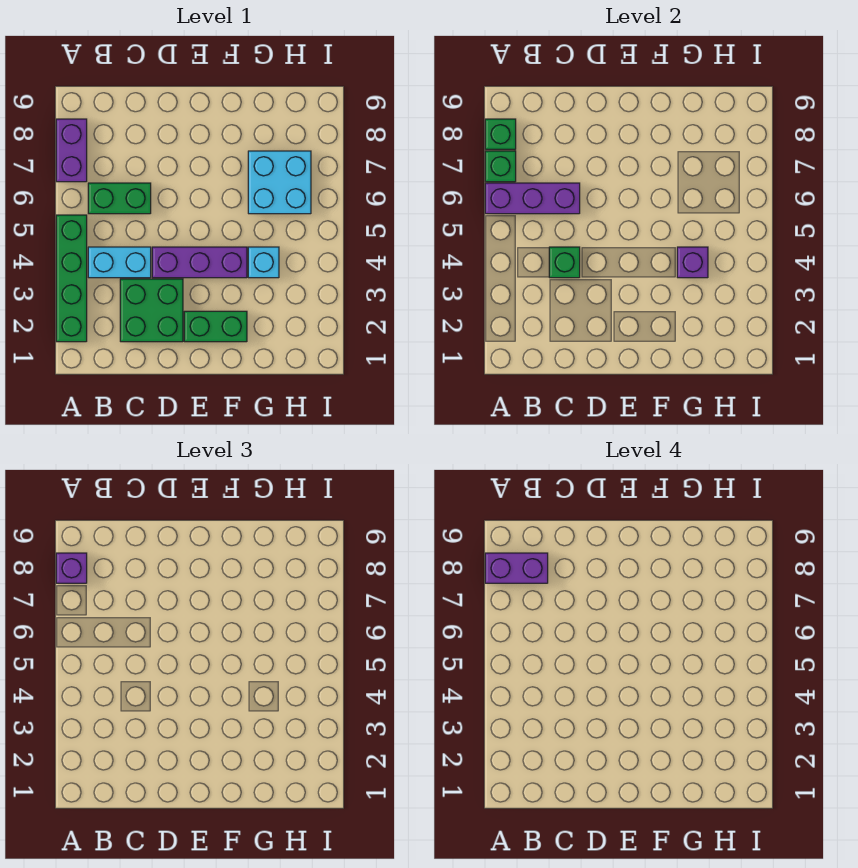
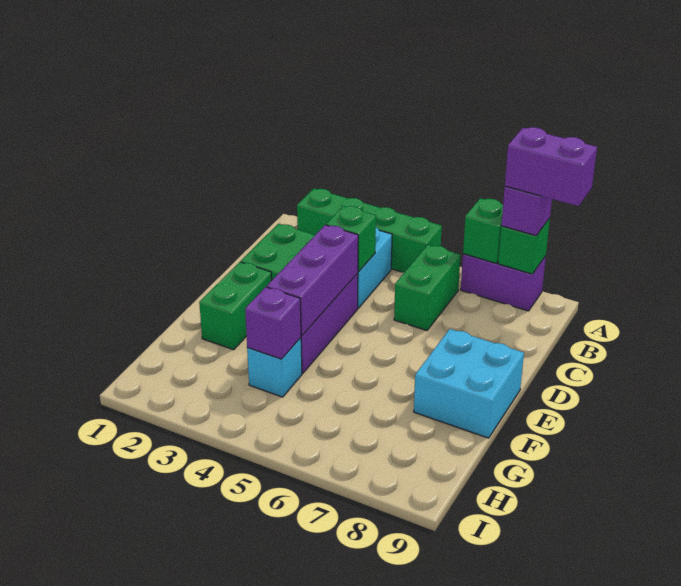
purple 1x3 brick [485,183,580,214] -> purple 1x3 brick moved to [267,225,358,336]
purple 1x2 brick [485,553,548,583] -> purple 1x2 brick turned to [505,127,597,206]
cyan 2x2 brick [248,151,311,214] -> cyan 2x2 brick moved to [414,329,524,438]

